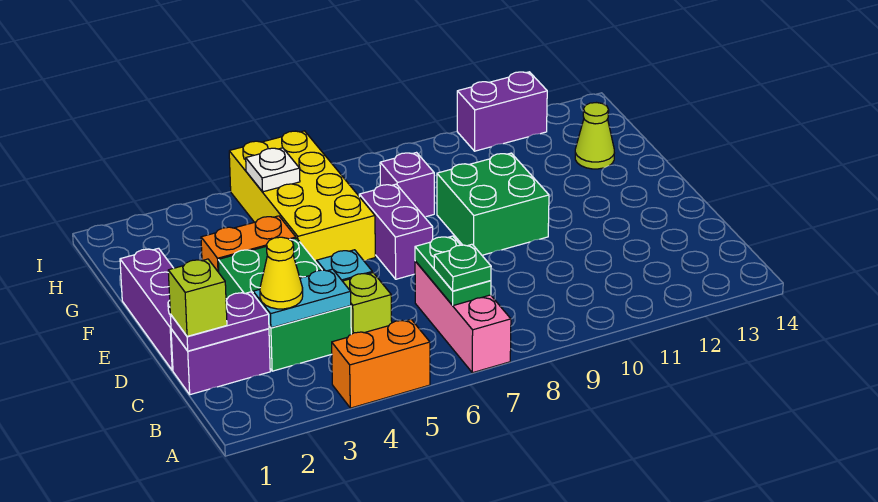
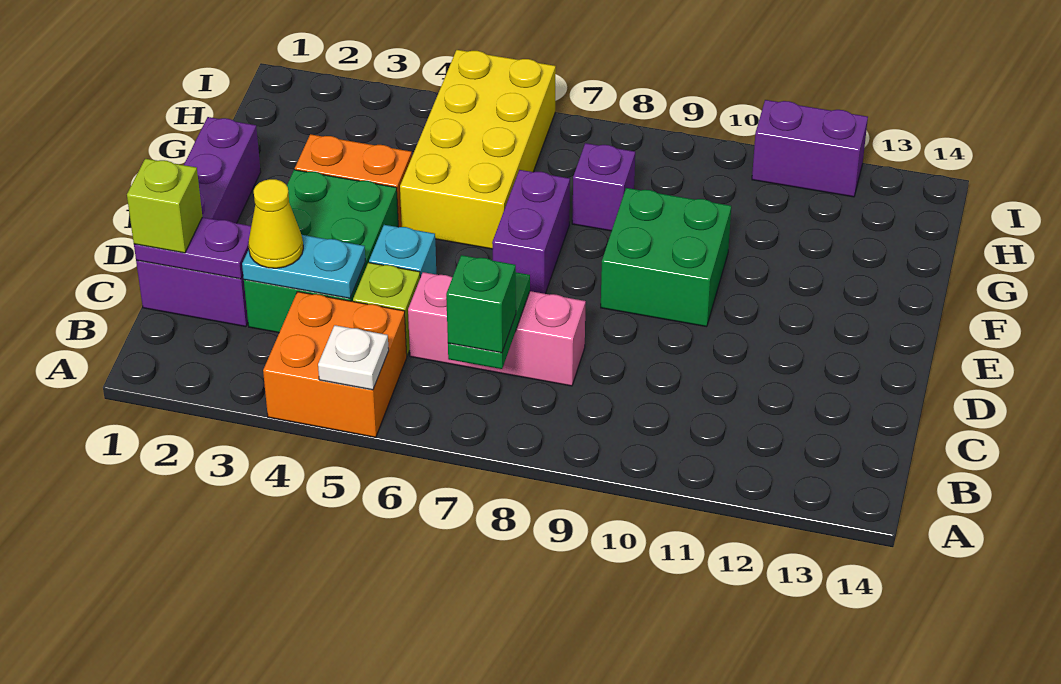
orange 1x2 brick [332,319,430,408] -> orange 2x2 brick [263,292,407,437]
pink 1x3 brick [415,261,511,373] -> pink 1x3 brick turned to [408,272,586,386]
green 1x1 plate [434,244,491,291] -> green 1x1 brick [446,255,516,353]
lime 1x1 cone [575,103,614,169] -> none
white 1x1 plate [246,148,300,192] -> white 1x1 plate moved to [318,325,389,390]

